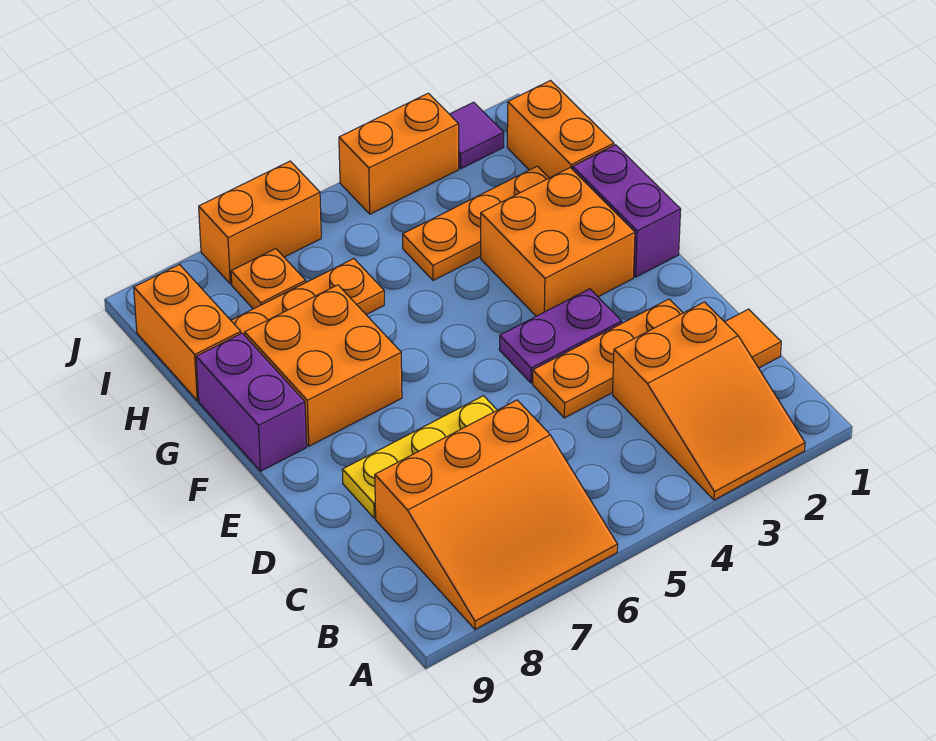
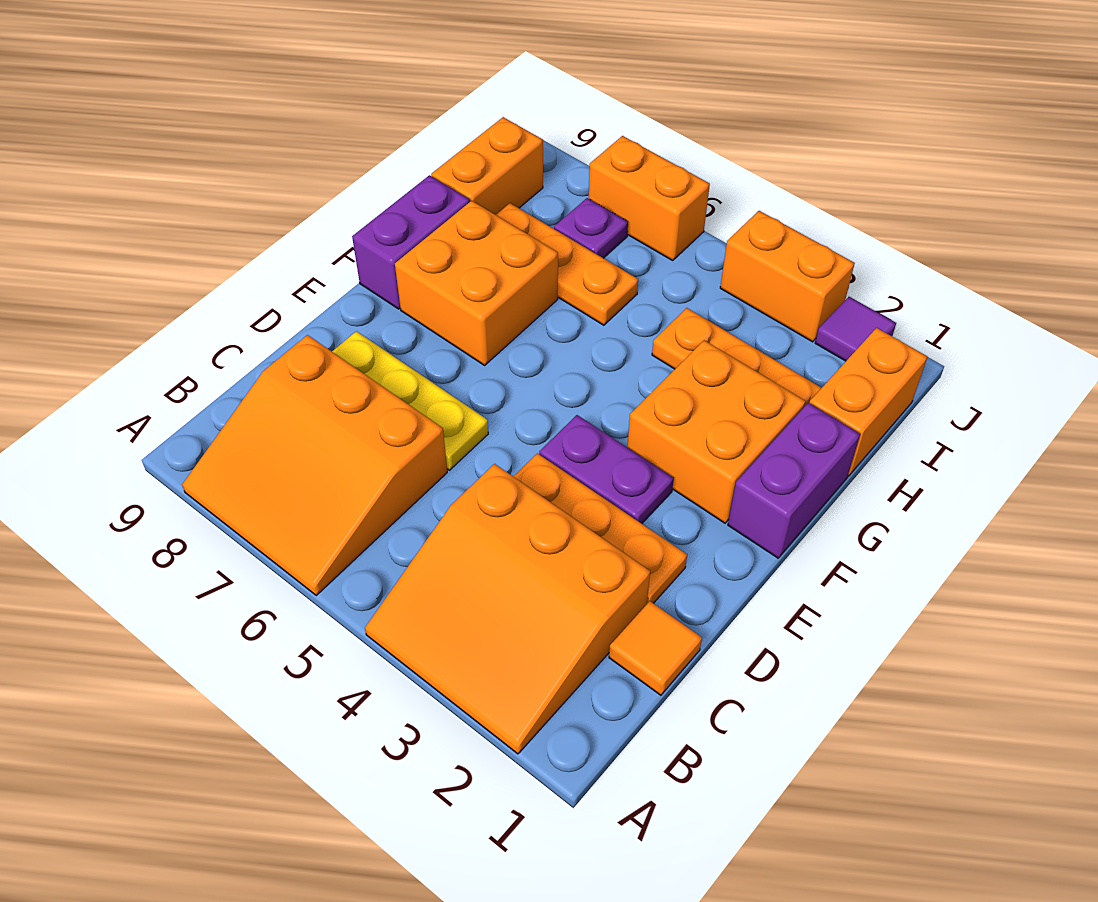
orange 2x3 slope [613,302,805,500] -> orange 3x3 slope [365,464,650,754]
orange 1x1 plate [231,249,306,309] -> purple 1x1 plate [554,198,628,258]

